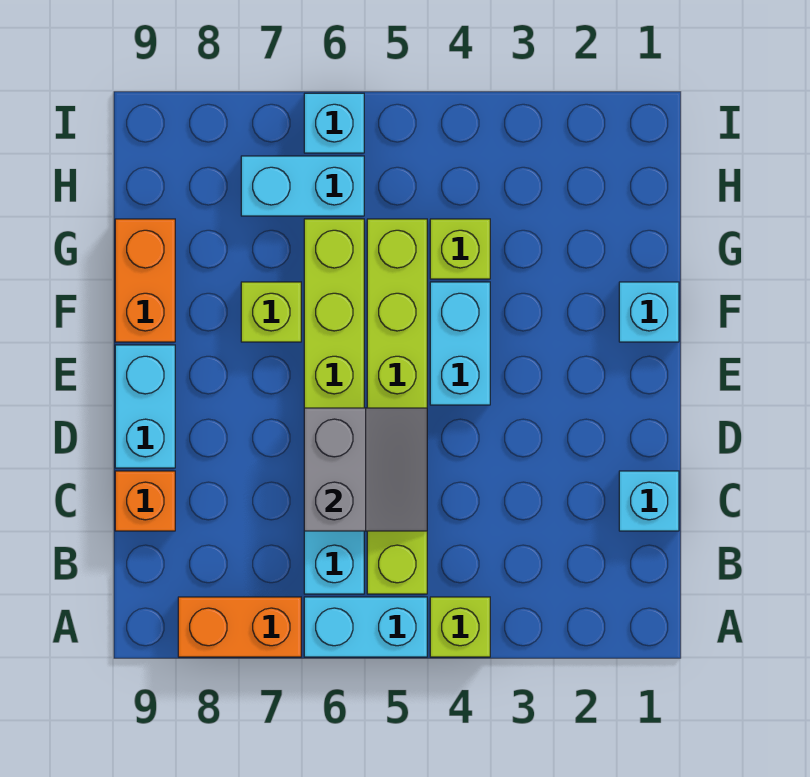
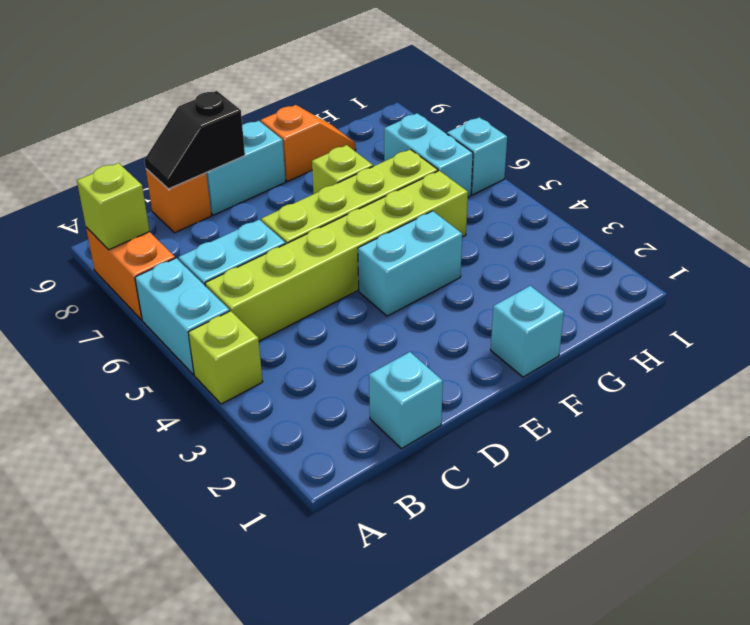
grey 2x2 slope [304,408,427,531] -> none
none -> black 1x2 slope [144,91,245,189]
orange 1x2 brick [115,219,175,342] -> orange 1x2 slope [261,105,356,181]
lime 1x1 brick [430,219,490,279] -> lime 1x1 brick moved to [77,163,150,250]

